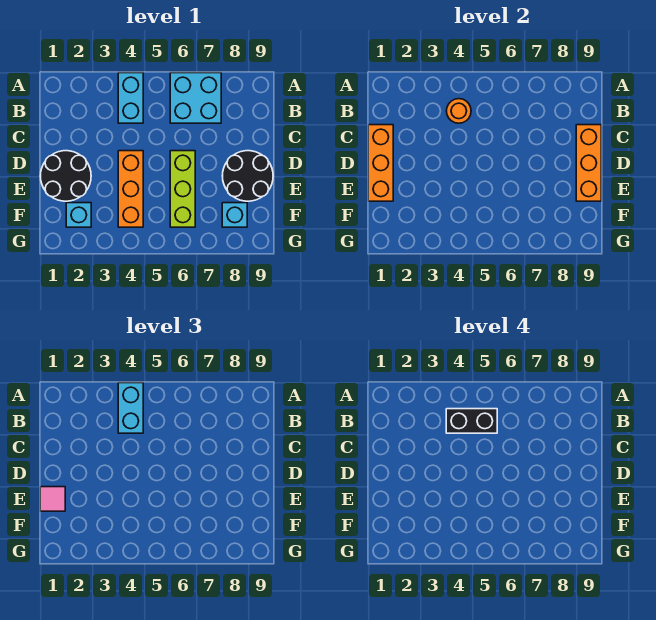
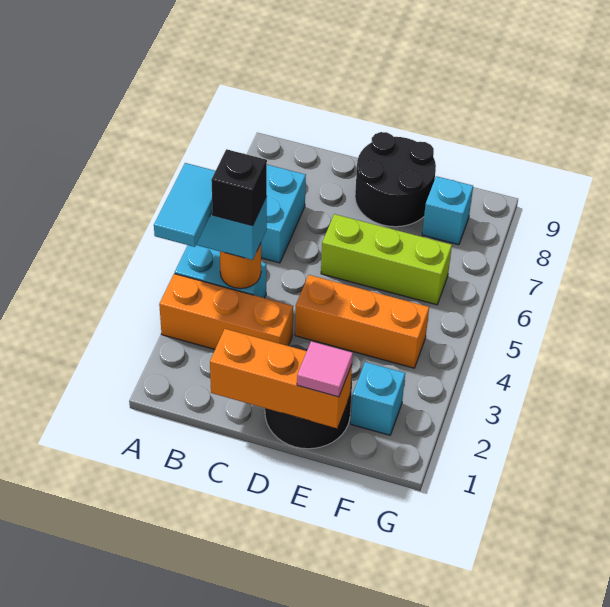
none -> cyan 1x2 tile [154,163,215,247]
black 1x2 brick [446,409,497,433] -> black 1x1 brick [211,149,267,226]
orange 1x3 brick [576,125,601,201] -> orange 1x3 brick moved to [159,274,293,349]

